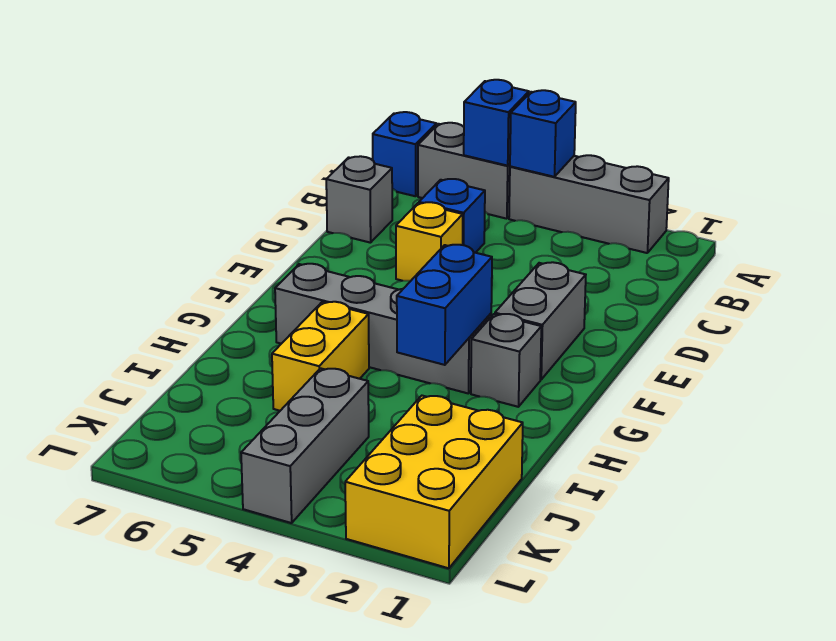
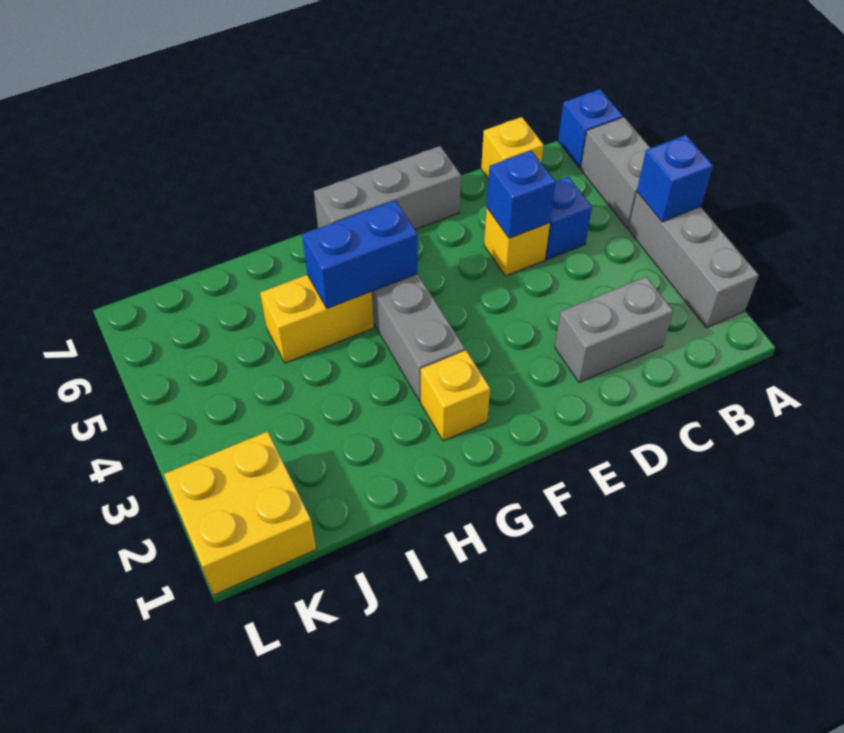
blue 1x1 brick [464,80,529,166] -> blue 1x1 brick moved to [487,150,556,238]
grey 1x1 brick [326,156,392,243] -> yellow 1x1 brick [481,117,544,179]
grey 1x2 brick [495,262,586,380] -> grey 1x2 brick moved to [555,276,673,382]
grey 1x1 brick [471,314,541,407] -> yellow 1x1 brick [421,350,490,441]
blue 1x2 brick [397,245,492,365] -> blue 1x2 brick moved to [302,200,418,308]
yellow 2x3 brick [345,396,523,568] -> yellow 2x2 brick [164,431,316,595]
grey 1x3 brick [241,368,369,523] -> grey 1x3 brick moved to [314,146,461,230]

